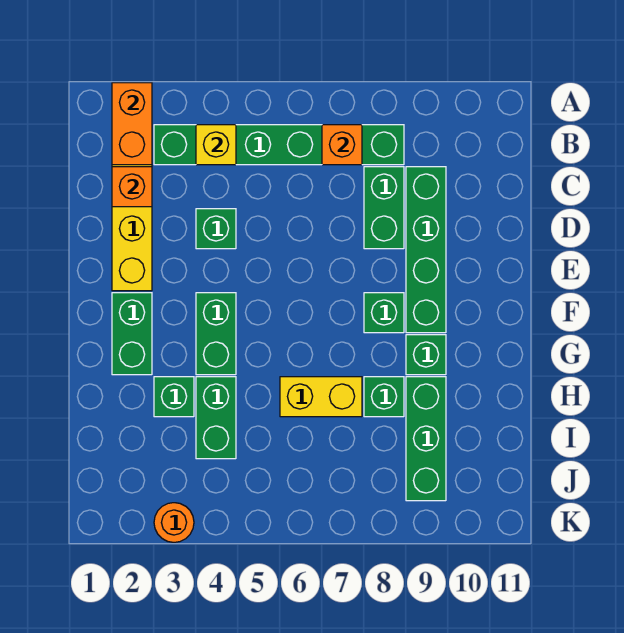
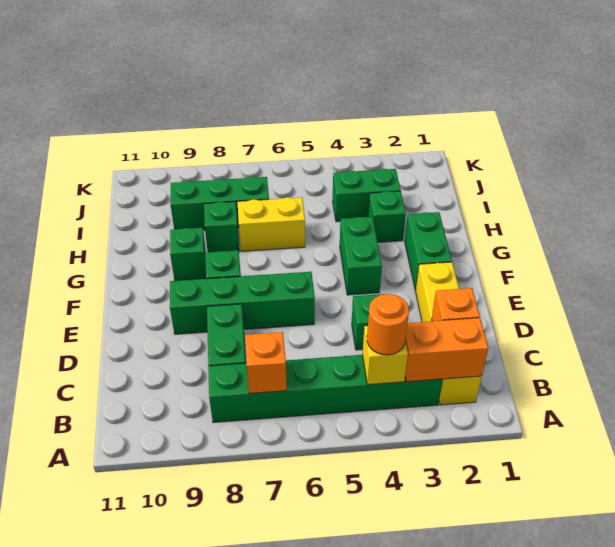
orange 1x2 brick [112,83,152,165] -> orange 1x2 brick turned to [405,318,488,382]
green 1x4 brick [406,167,446,333] -> green 1x4 brick turned to [170,272,315,334]
green 1x2 brick [196,377,236,459] -> green 1x2 brick turned to [333,169,401,222]
green 1x3 brick [406,377,446,501] -> green 1x3 brick turned to [170,177,269,230]
orange 1x1 round brick [154,503,194,542] -> orange 1x1 round brick moved to [367,294,409,355]

